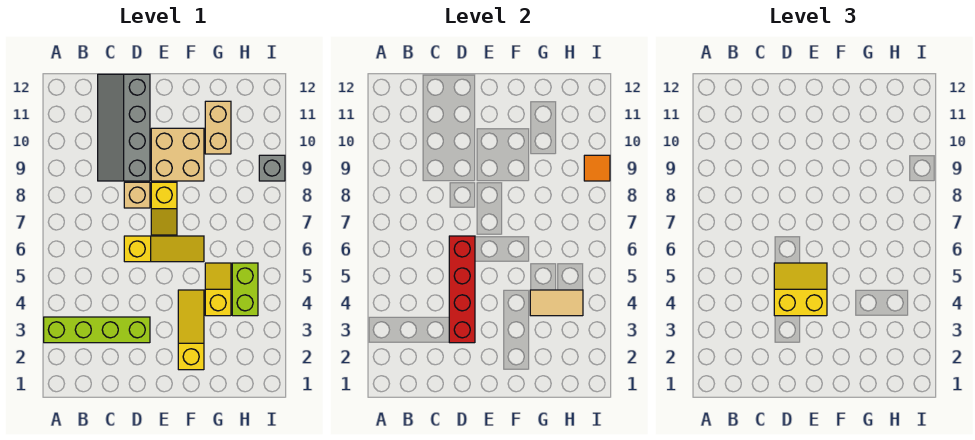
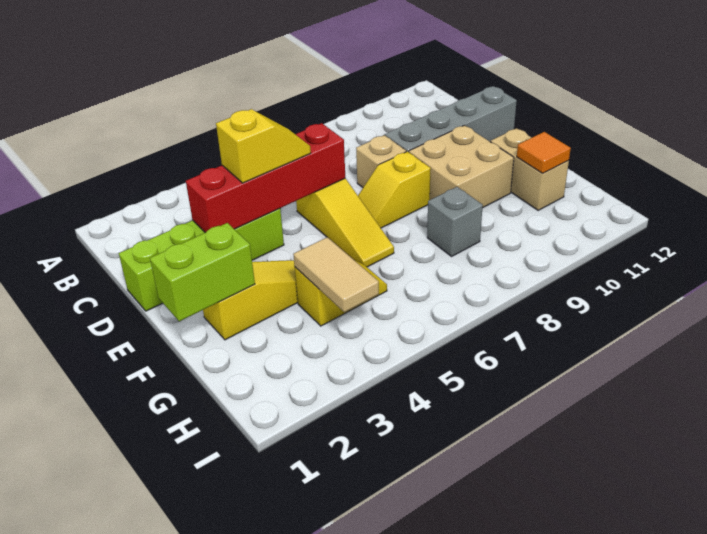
lime 1x4 brick [44,317,150,343] -> lime 1x4 brick turned to [119,208,284,311]
yellow 2x2 slope [774,263,827,316] -> yellow 1x2 slope [216,109,311,183]
tan 1x2 brick [205,101,231,154] -> tan 1x2 brick turned to [491,128,569,210]
lime 1x2 brick [232,263,258,316] -> lime 1x2 brick moved to [150,223,255,321]
grey 1x1 brick [259,155,285,181] -> grey 1x1 brick moved to [427,187,483,256]
orange 1x1 tile [584,155,610,181] -> orange 1x1 tile moved to [517,132,571,174]

